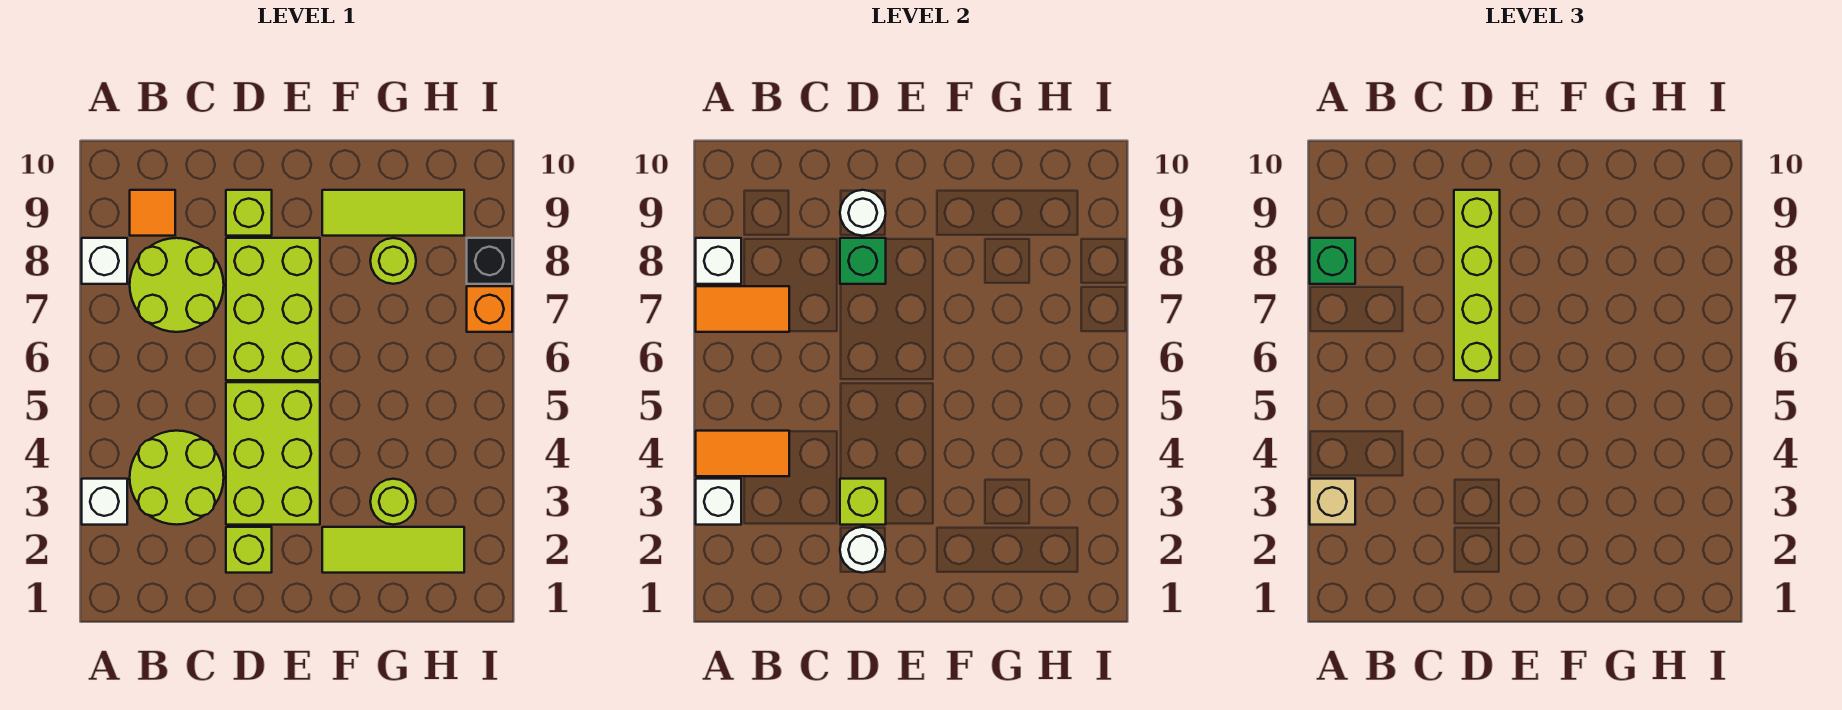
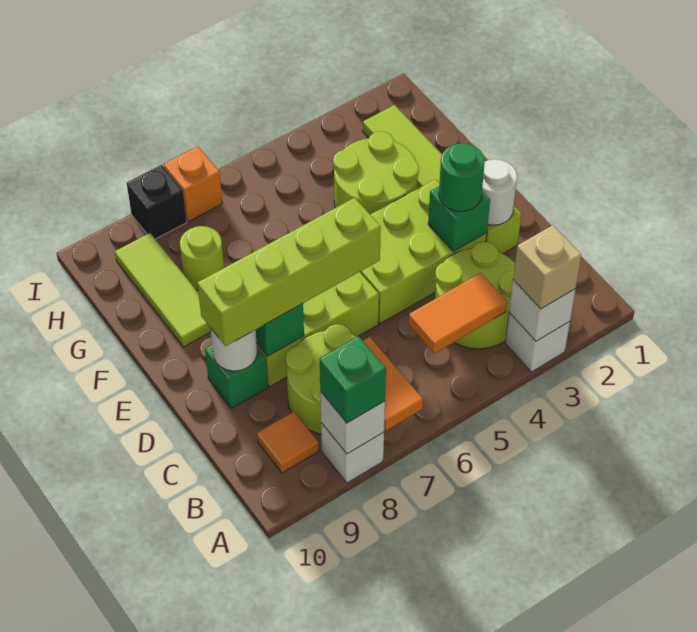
orange 1x2 tile [696,431,789,476] -> orange 1x2 tile turned to [409,273,507,353]
lime 1x1 brick [840,479,886,525] -> green 1x1 brick [428,187,490,252]
none -> green 1x1 round brick [439,143,485,212]
lime 1x1 brick [226,190,272,236] -> green 1x1 brick [205,345,268,409]
lime 1x1 round brick [370,479,416,525] -> lime 2x2 round brick [333,131,419,214]

